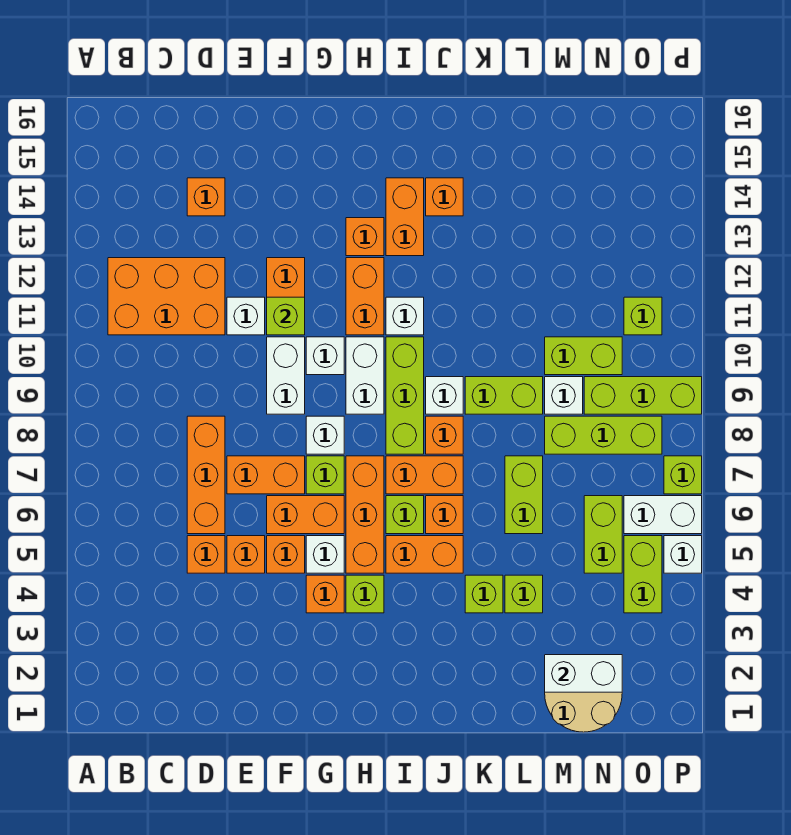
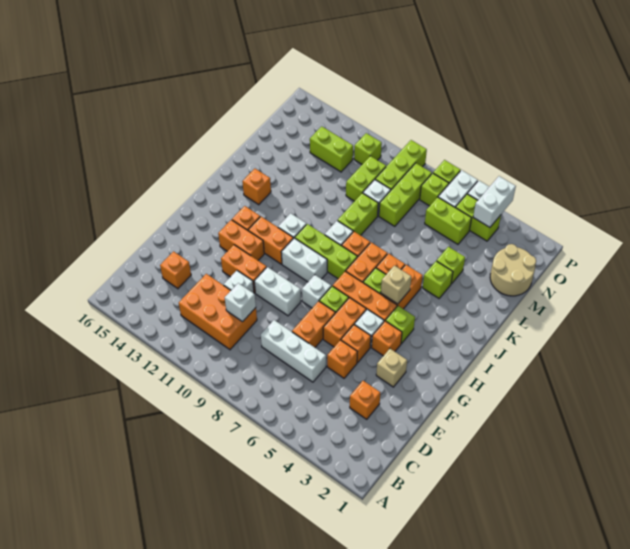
orange 2x3 brick [108,258,225,335] -> orange 2x3 brick turned to [179,274,257,350]
orange 1x1 brick [187,536,225,573] -> orange 1x1 brick moved to [350,381,380,419]
orange 1x3 brick [187,416,225,534] -> white 1x3 brick [261,320,326,382]
none -> tan 1x1 brick [376,349,407,387]
lime 1x1 brick [267,297,305,335] -> lime 1x1 brick moved to [420,173,449,206]
white 1x1 brick [306,337,344,375] -> white 1x1 brick moved to [225,283,256,322]
none -> tan 1x1 brick [381,265,411,304]
orange 1x2 brick [386,178,424,256] -> orange 1x2 brick moved to [218,220,264,260]
lime 1x2 brick [505,456,543,534] -> lime 1x2 brick moved to [310,126,353,172]
white 1x2 brick [545,655,622,692] -> white 1x2 brick moved to [473,176,516,227]

